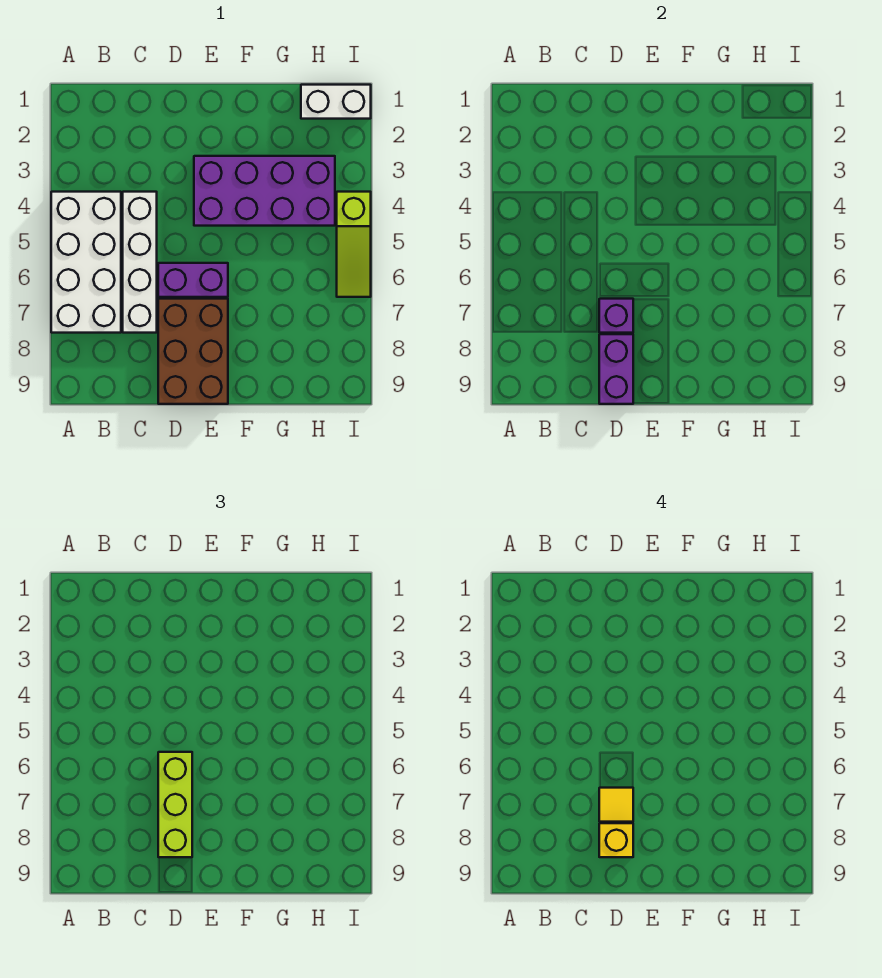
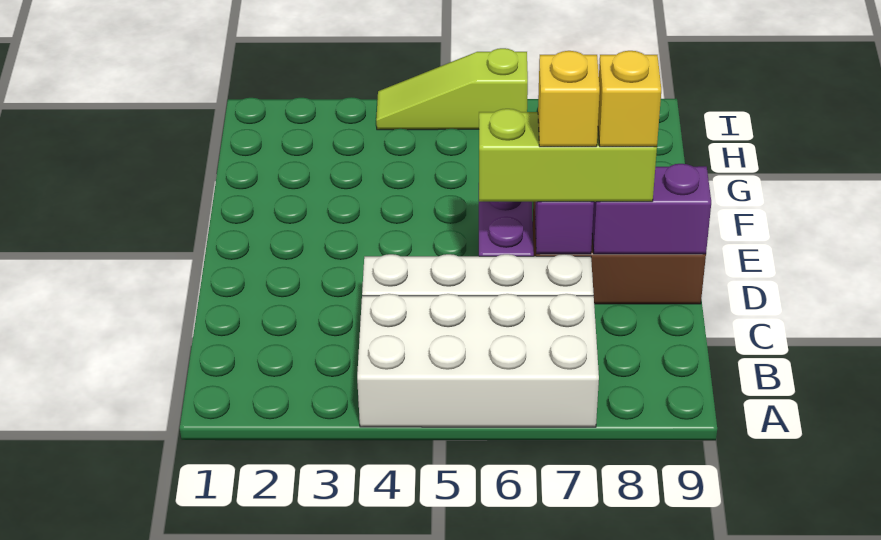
yellow 1x1 tile [599,788,633,822] -> yellow 1x1 brick [538,51,600,147]
purple 2x4 brick [194,156,335,226] -> none
white 1x2 brick [301,85,371,119] -> none
lime 1x3 slope [337,192,371,297] -> lime 1x3 slope turned to [376,48,528,130]

